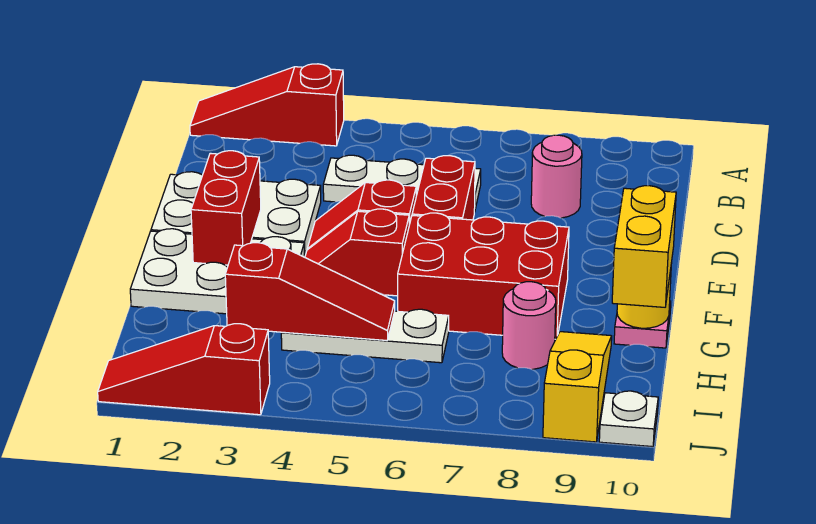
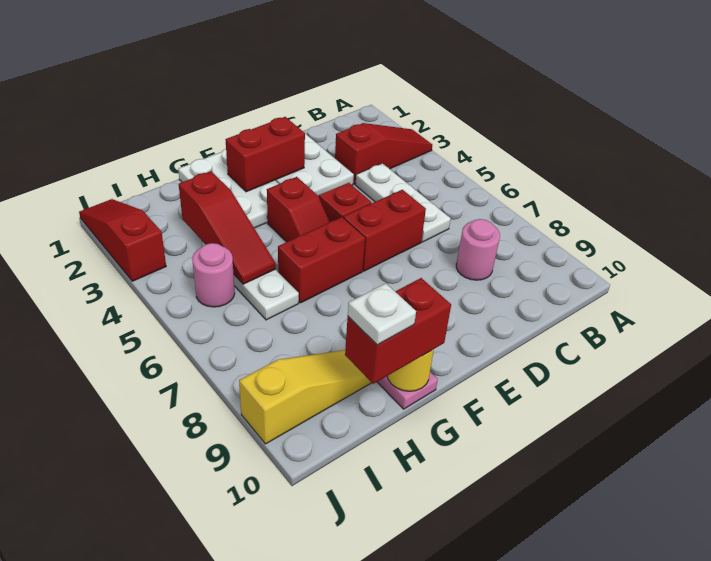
red 1x3 slope [190,64,344,146] -> red 1x3 slope turned to [335,123,432,184]
red 1x2 slope [305,209,409,296] -> red 1x2 slope turned to [267,177,330,242]
red 2x3 brick [398,213,569,339] -> red 1x2 brick [278,217,365,303]
yellow 1x2 brick [612,186,676,307] -> red 1x2 brick [345,278,451,384]
pink 1x1 round brick [502,282,556,369] -> pink 1x1 round brick moved to [192,243,235,307]
white 1x1 plate [599,391,658,447] -> white 1x1 plate moved to [348,283,416,345]

